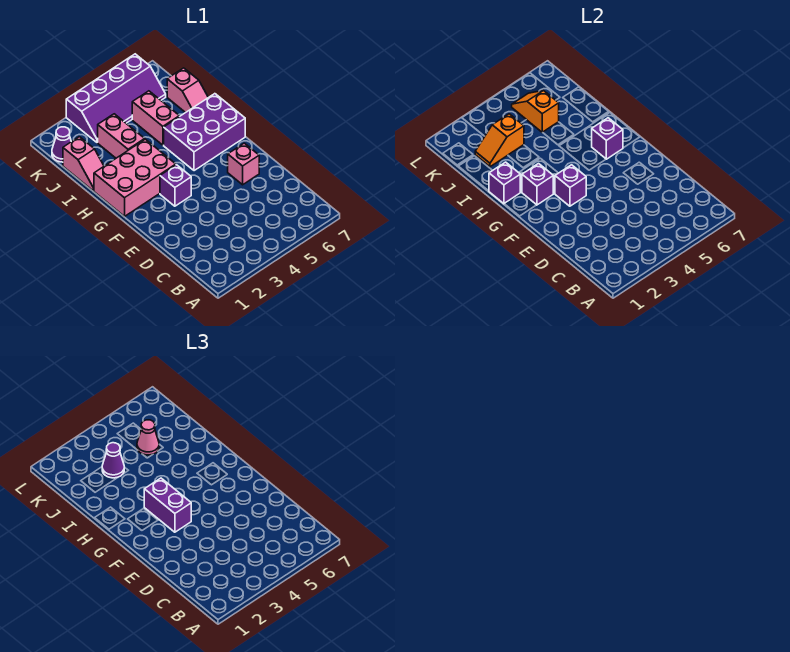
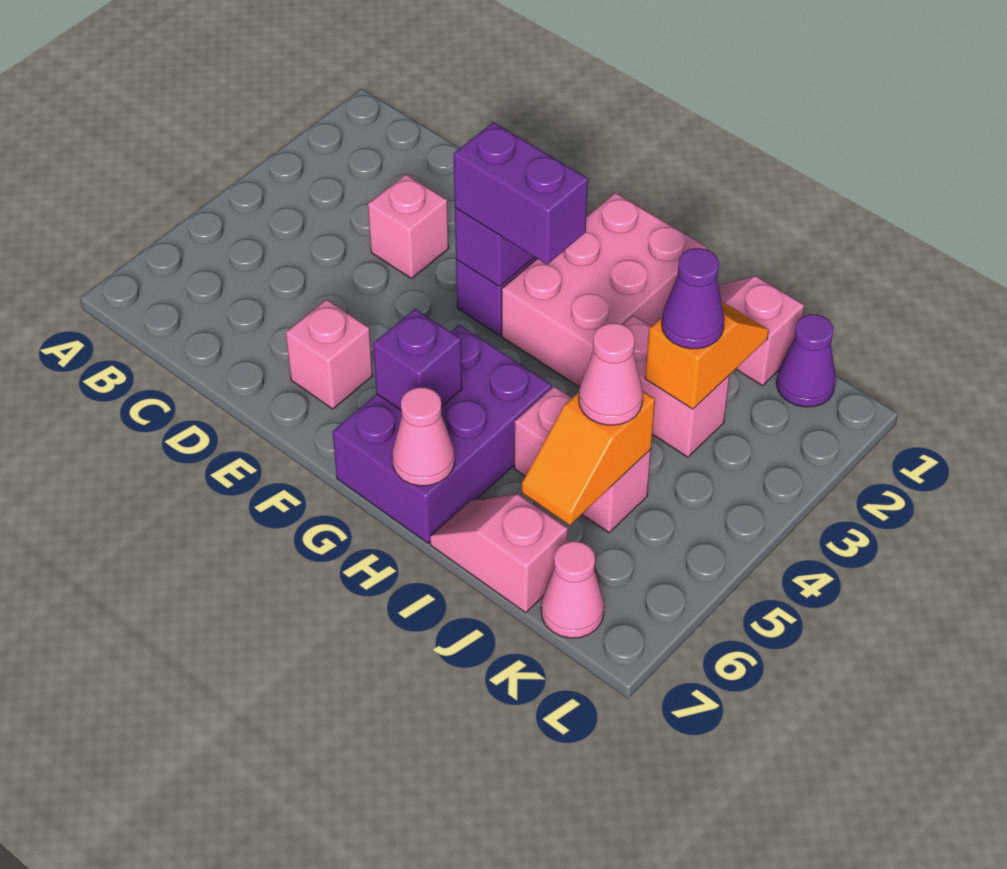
none -> pink 1x1 brick [368,174,449,279]
purple 1x1 brick [522,164,553,205] -> none
purple 1x1 brick [489,162,520,204] -> none
none -> pink 1x1 cone [392,387,455,486]
orange 1x2 slope [512,90,559,132] -> orange 1x2 slope turned to [522,391,655,525]
purple 2x4 slope [66,54,166,142] -> none
none -> pink 1x1 cone [541,541,604,638]

